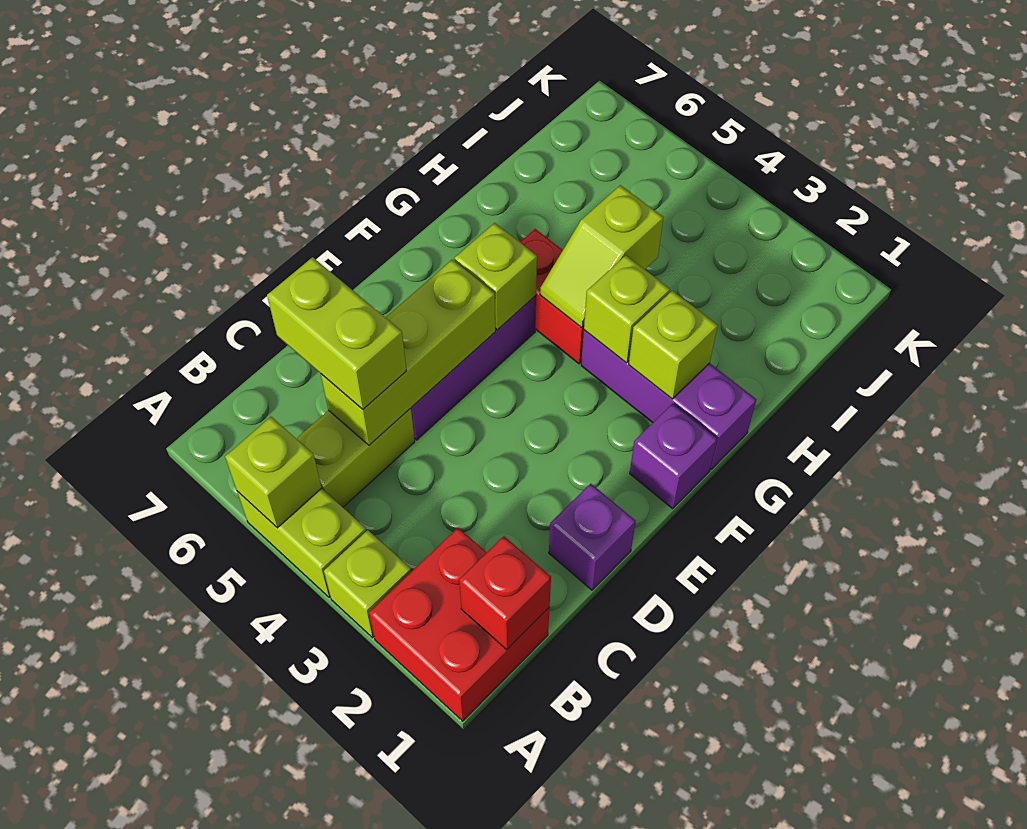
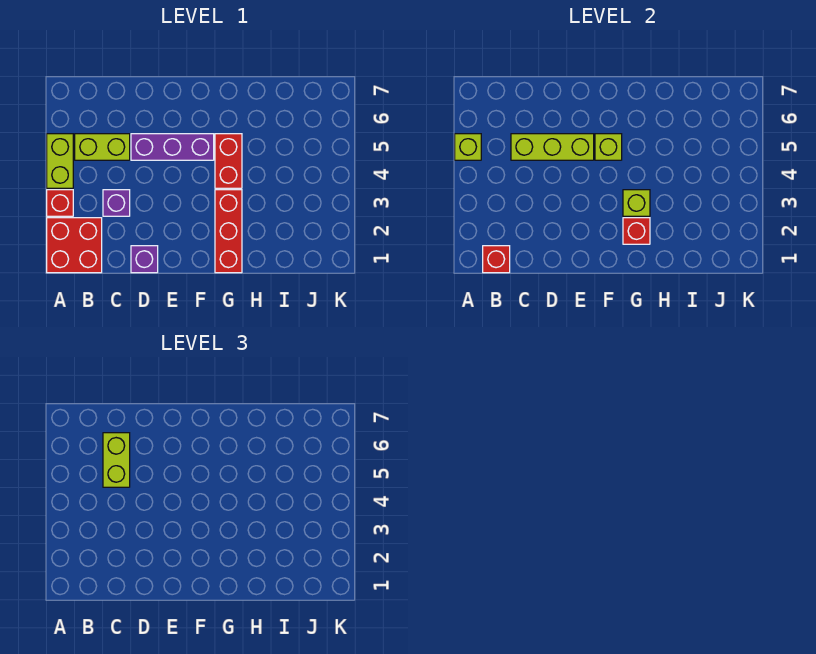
lime 1x1 brick [324,530,411,638] -> red 1x1 brick [47,190,73,216]
purple 1x1 brick [630,403,717,509] -> purple 1x1 brick moved to [103,190,130,216]
purple 1x3 brick [581,330,756,469] -> red 1x3 brick [215,190,242,273]
lime 1x1 brick [629,291,718,399] -> red 1x1 brick [623,218,650,244]
lime 1x2 slope [540,185,663,327] -> none

